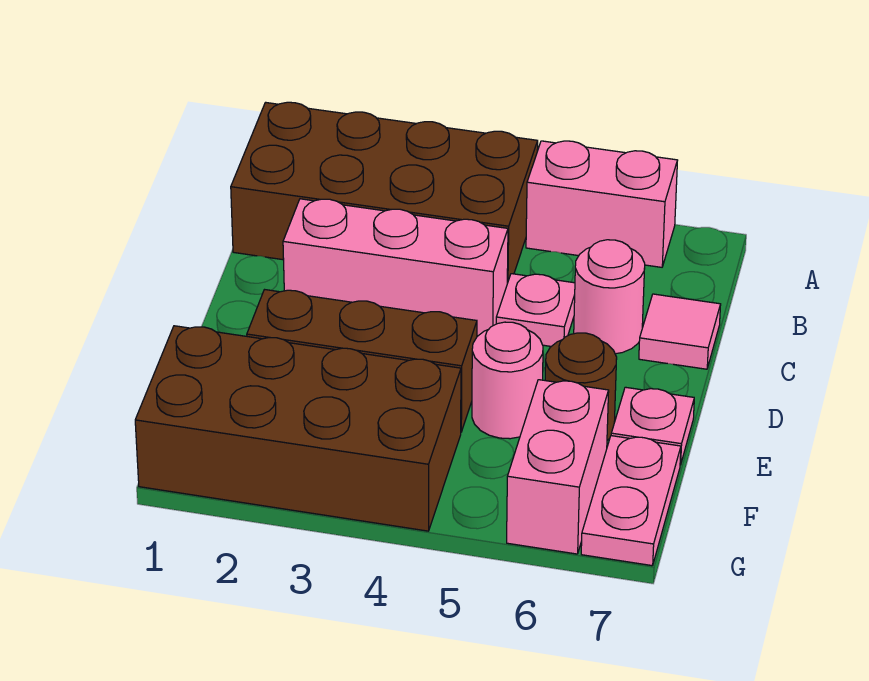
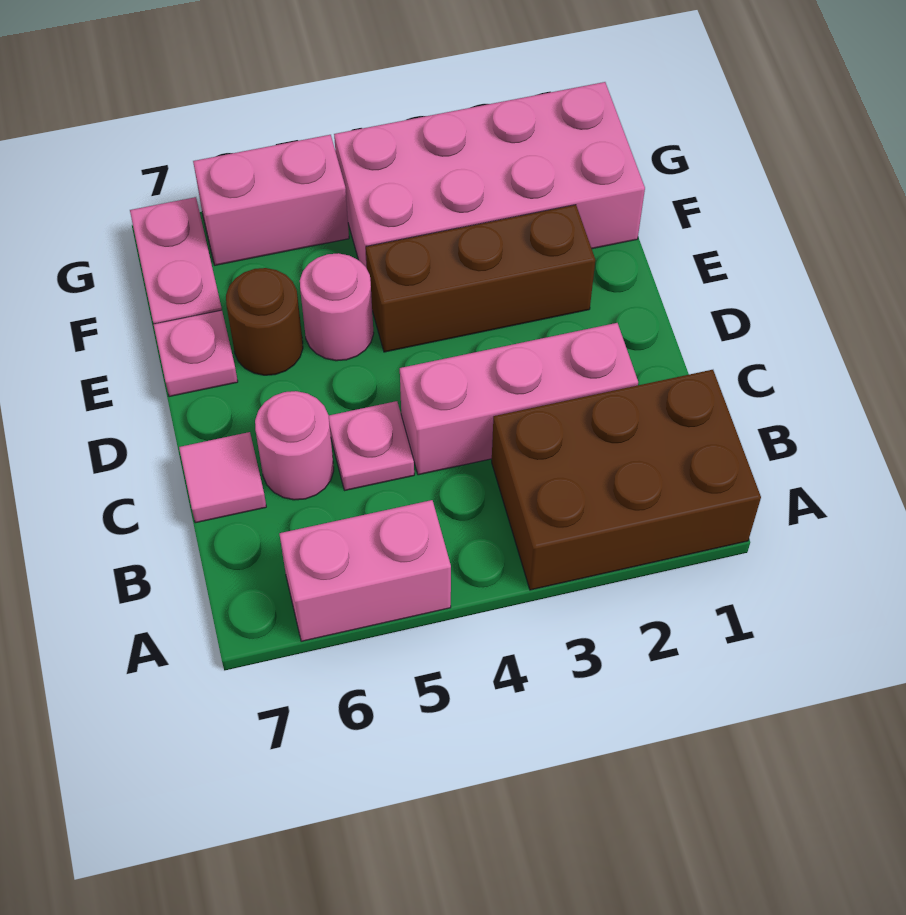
brown 2x4 brick [231,102,538,283] -> brown 2x3 brick [492,370,761,590]
brown 2x4 brick [135,326,461,531] -> pink 2x4 brick [334,82,645,268]
pink 1x2 brick [507,380,609,554] -> pink 1x2 brick turned to [193,135,349,265]

